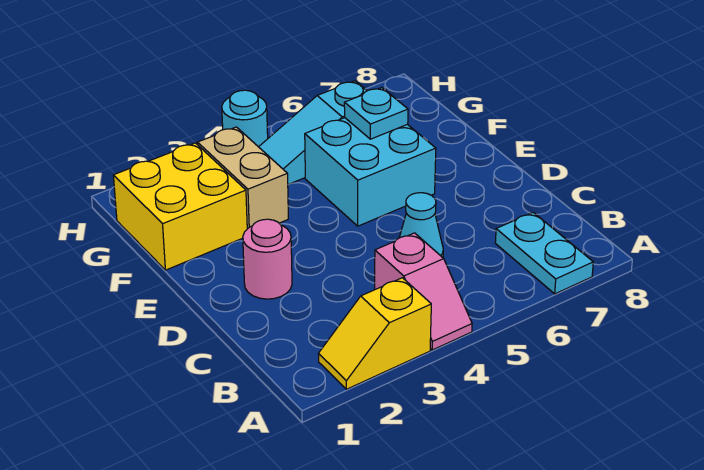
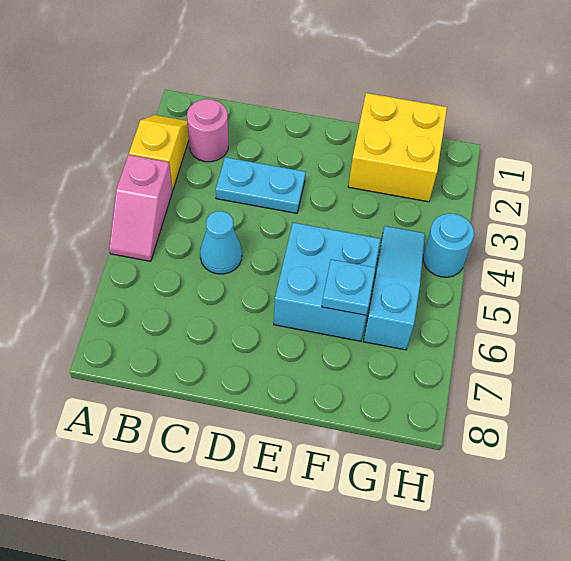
pink 1x2 slope [375,233,472,350] -> pink 1x2 slope turned to [109,155,172,261]
cyan 1x2 plate [495,212,593,294] -> cyan 1x2 plate moved to [216,157,306,213]
pink 1x1 round brick [243,219,292,299] -> pink 1x1 round brick moved to [187,99,228,162]
tan 1x2 brick [197,127,288,229] -> none

